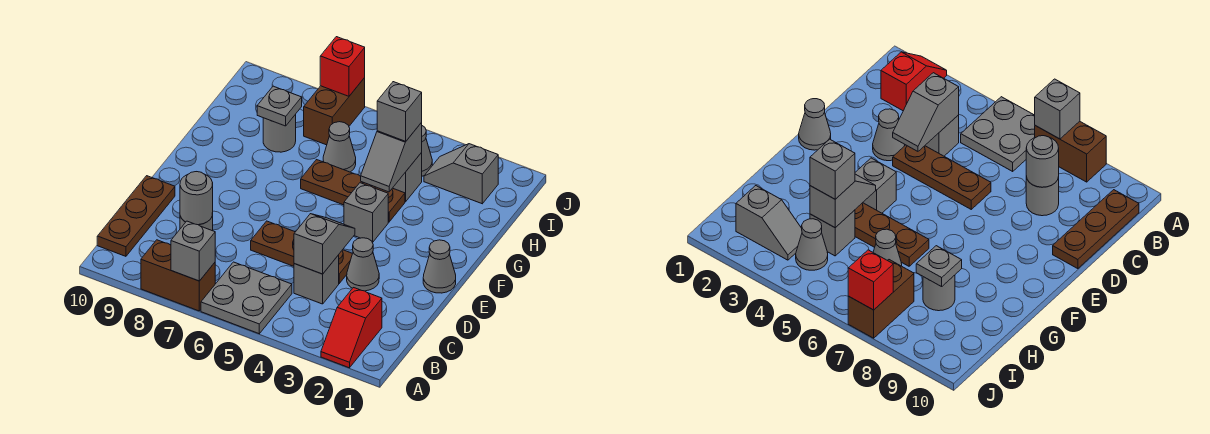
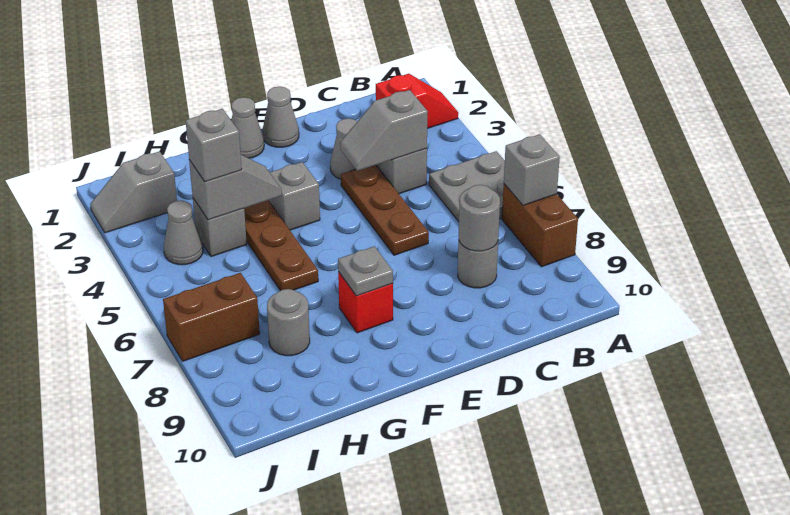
brown 1x3 plate [97,176,175,256] -> none
grey 1x1 cone [323,122,356,172] -> grey 1x1 cone moved to [231,97,264,158]
grey 1x1 plate [257,86,302,126] -> grey 1x1 plate moved to [338,246,393,296]
grey 1x2 slope [424,144,498,204] -> grey 1x2 slope turned to [90,151,177,233]
red 1x1 brick [320,37,365,96] -> red 1x1 brick moved to [338,272,393,333]

